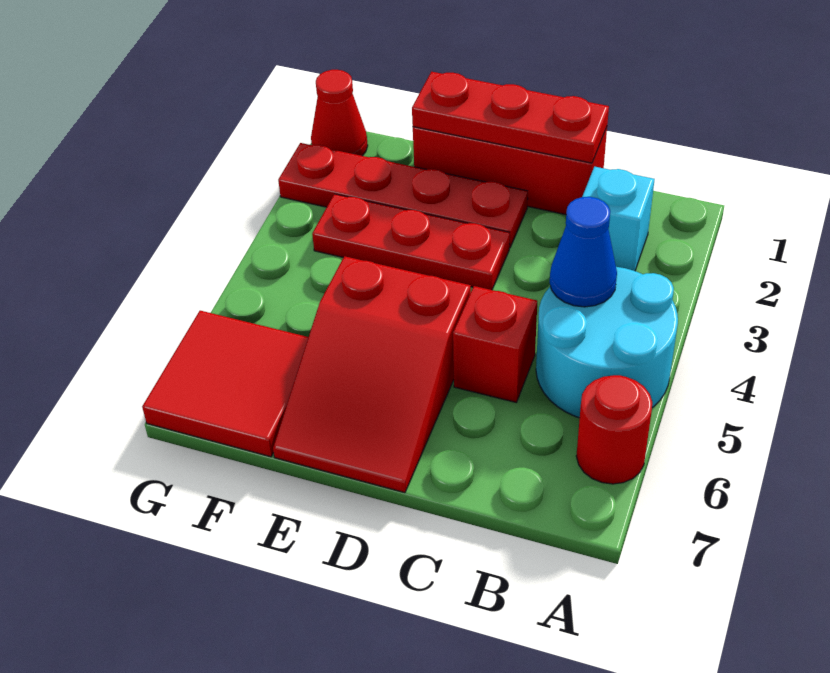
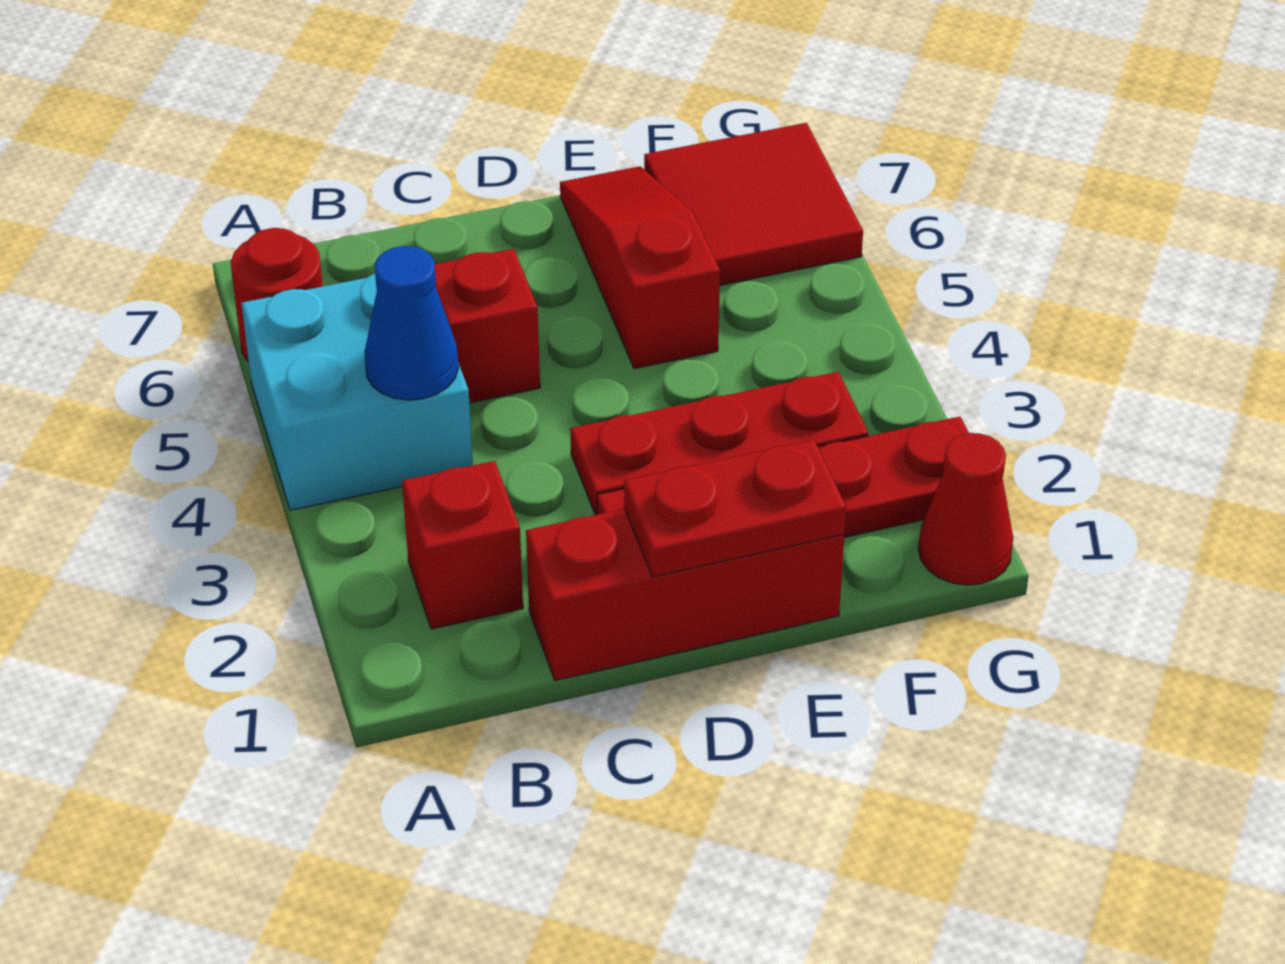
cyan 2x2 round brick [536,267,678,418] -> cyan 2x2 brick [242,274,473,510]
cyan 1x1 brick [582,167,655,271] -> red 1x1 brick [402,461,523,629]
red 1x3 plate [412,72,609,163] -> red 1x2 plate [624,440,846,577]
red 2x3 slope [273,256,471,493] -> red 1x3 slope [560,166,720,369]

